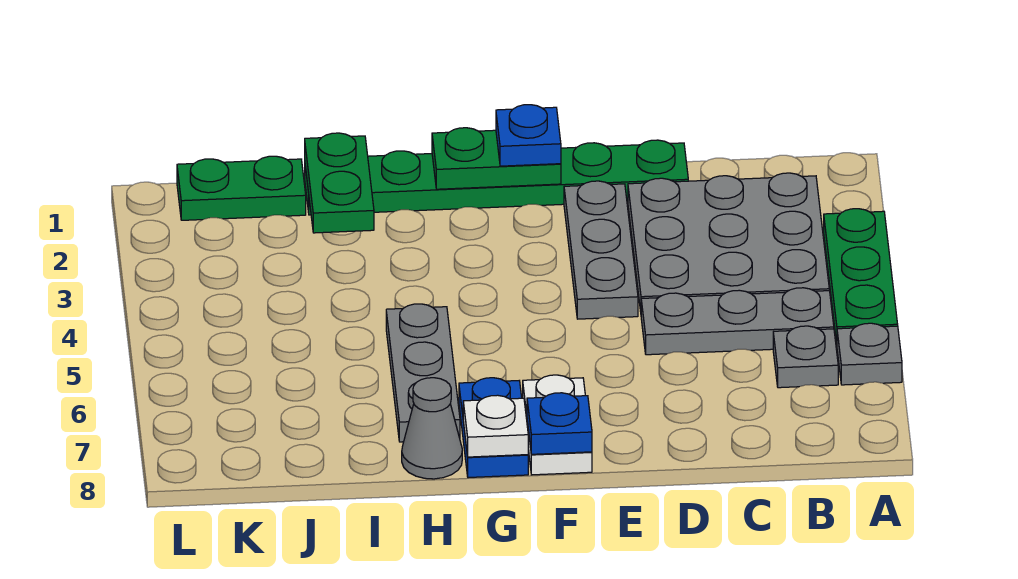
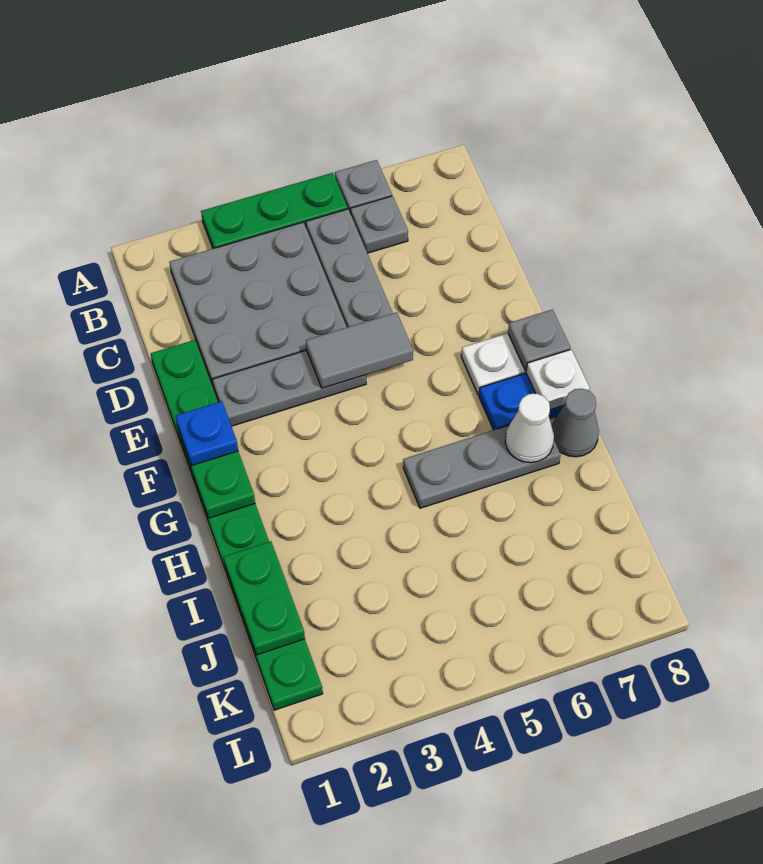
none -> grey 1x2 tile [306,312,413,388]
blue 1x1 plate [527,393,592,454] -> grey 1x1 plate [508,310,571,371]
none -> white 1x1 cone [505,393,554,463]
green 1x2 plate [305,133,374,233] -> green 1x2 plate turned to [224,541,305,655]

